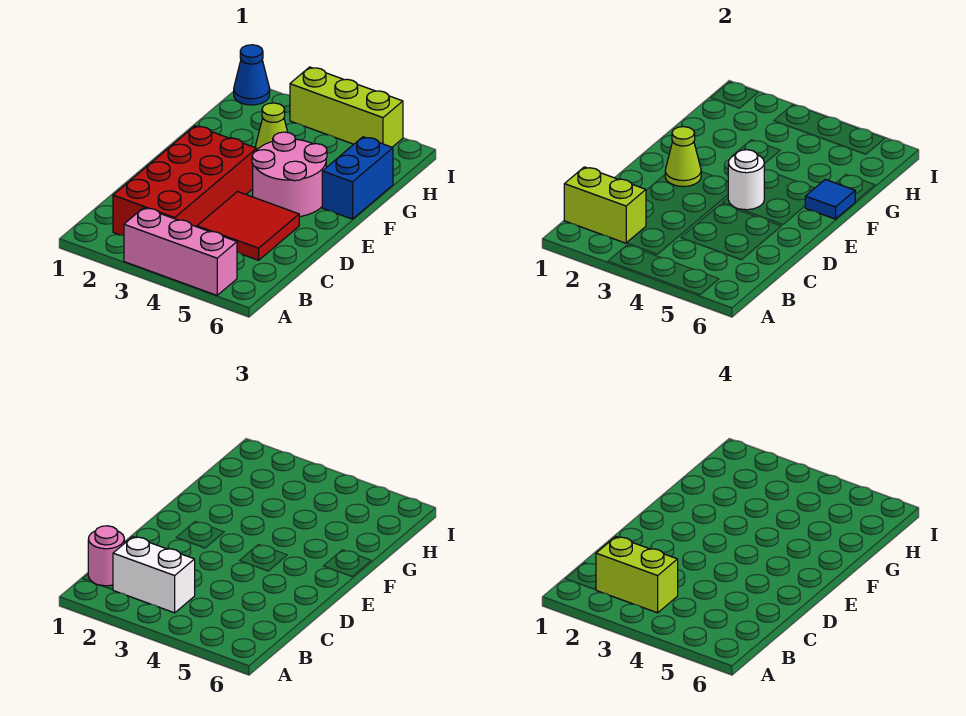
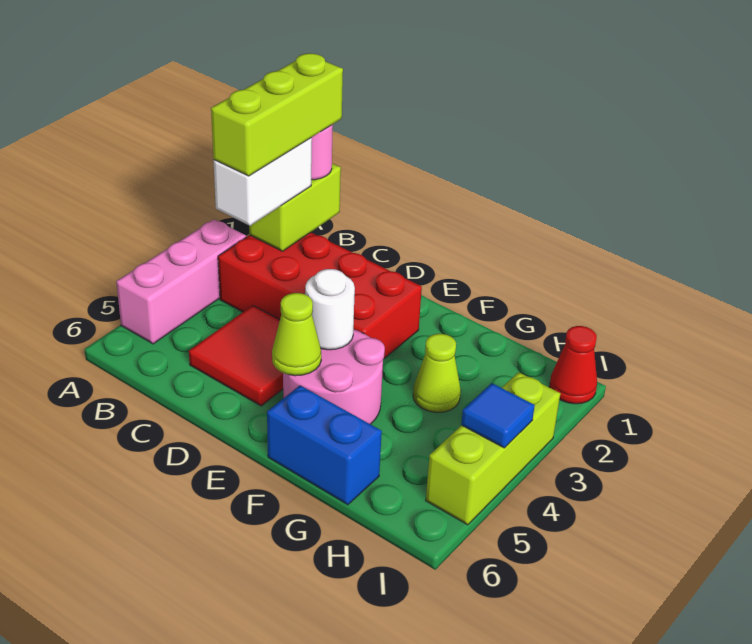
lime 1x2 brick [596,537,678,613] -> lime 1x3 brick [211,53,343,176]
lime 1x1 cone [665,127,701,187] -> lime 1x1 cone moved to [272,293,321,376]
blue 1x1 tile [805,180,855,219] -> blue 1x1 tile moved to [461,383,535,448]
blue 1x1 cone [234,45,270,105] -> red 1x1 cone [549,326,597,404]

